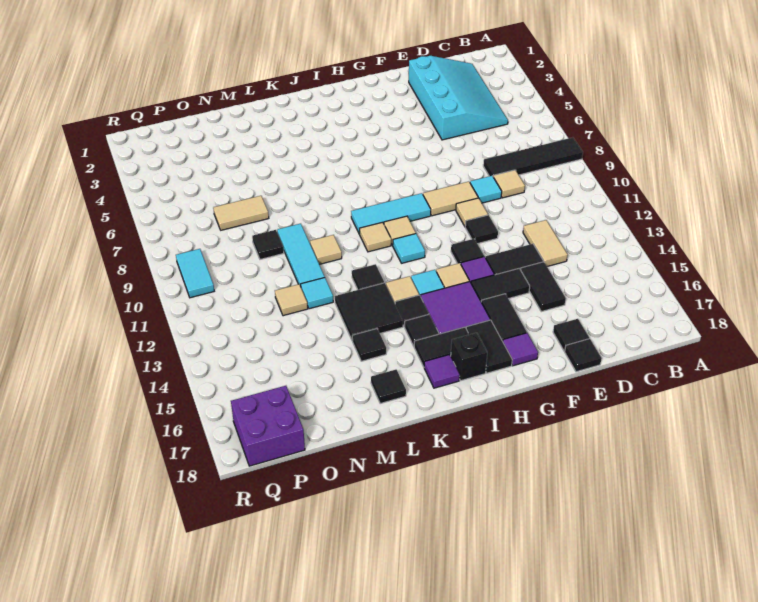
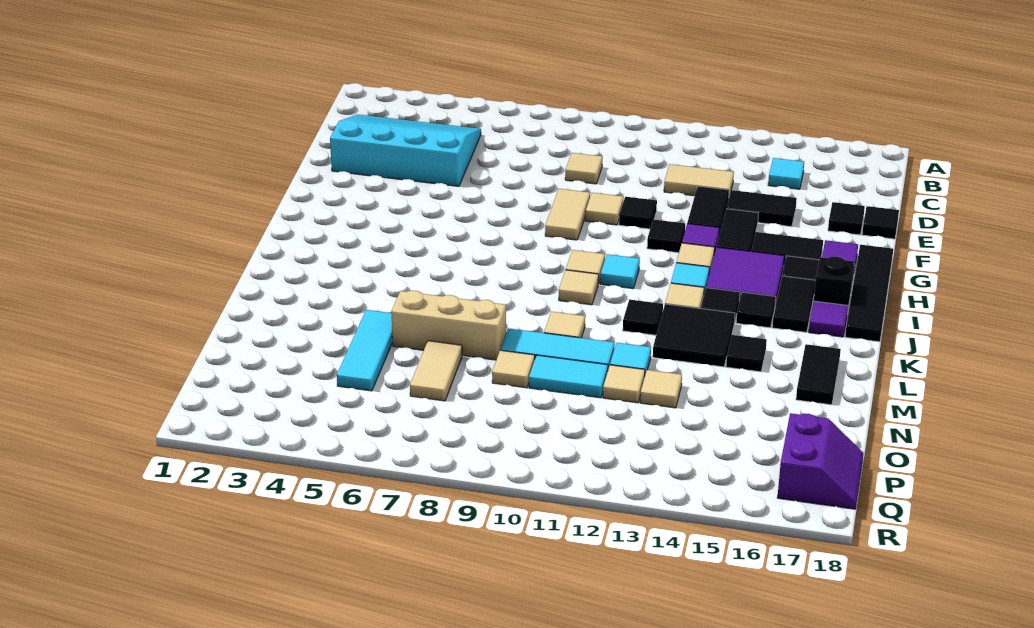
black 1x4 tile [483,137,583,176] -> black 1x4 tile moved to [845,245,893,342]
cyan 1x1 tile [470,176,502,203] -> cyan 1x1 tile moved to [768,158,804,189]
cyan 1x3 tile [351,193,431,234] -> cyan 1x3 tile moved to [337,310,393,391]
black 1x1 tile [371,370,406,404] -> black 1x2 tile [796,344,841,405]
none -> tan 1x3 brick [391,291,506,360]
black 1x1 tile [252,230,284,259] -> tan 1x1 tile [492,350,535,388]
none -> tan 1x1 tile [640,370,682,408]
purple 2x2 brick [231,386,305,466] -> purple 2x2 slope [777,413,863,509]
cyan 1x2 tile [176,249,214,298] -> cyan 1x2 tile moved to [529,355,608,398]

